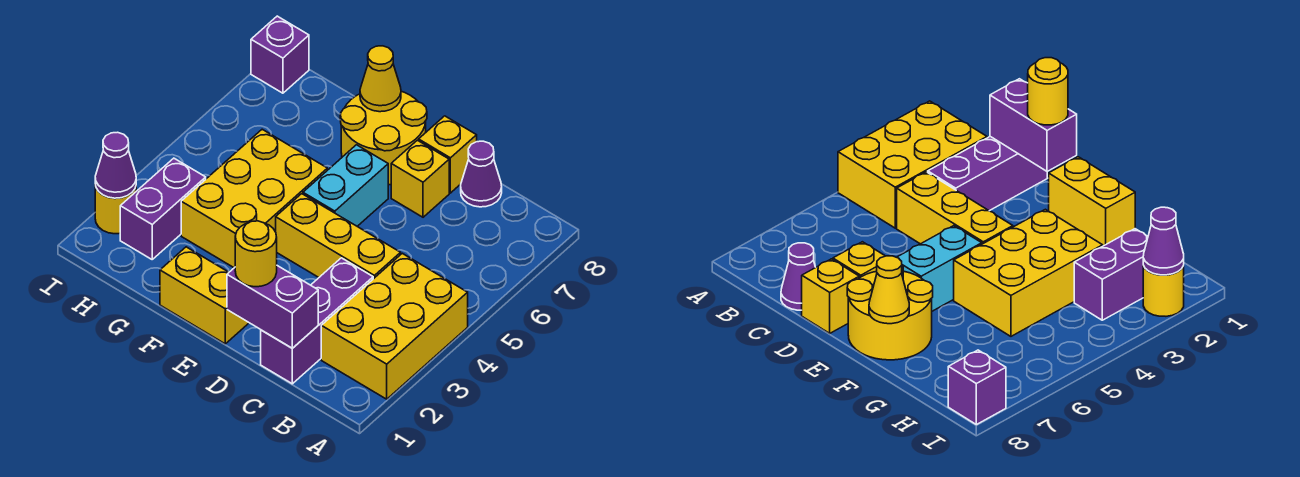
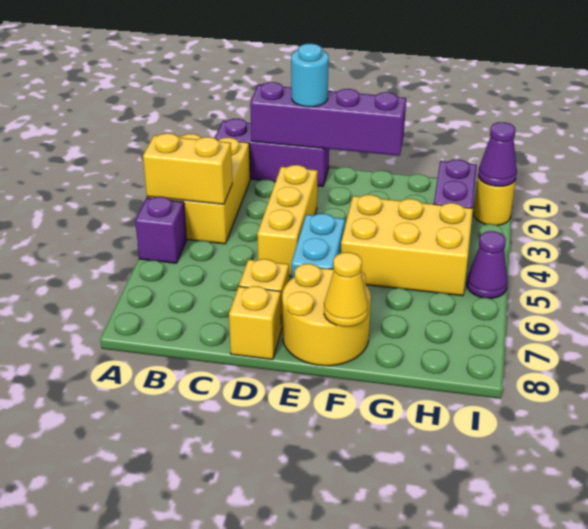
purple 1x3 brick [261,258,373,384] -> purple 1x3 brick turned to [215,119,329,186]
purple 1x2 brick [227,266,318,348] -> purple 1x4 brick [250,82,406,156]
yellow 1x3 brick [276,194,401,279] -> yellow 1x3 brick turned to [257,165,318,276]
purple 1x1 cone [461,141,502,207] -> purple 1x1 cone moved to [467,231,508,298]
yellow 1x1 round brick [235,221,277,287] -> cyan 1x1 round brick [291,44,329,107]
yellow 1x2 brick [160,247,249,344] -> yellow 1x2 brick moved to [143,133,232,204]
yellow 2x3 brick [181,129,327,268] -> yellow 2x3 brick turned to [341,195,473,296]
purple 1x1 brick [251,16,309,93] -> purple 1x1 brick moved to [135,197,186,263]

